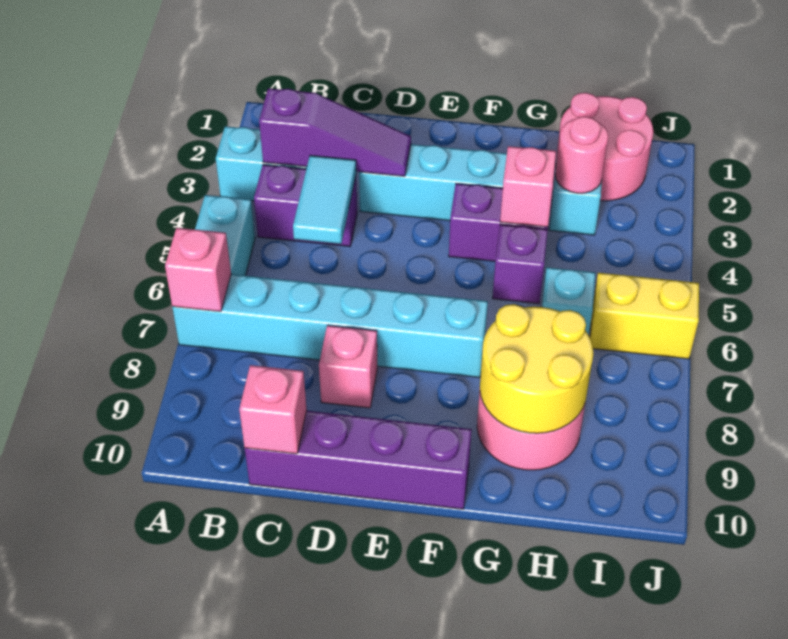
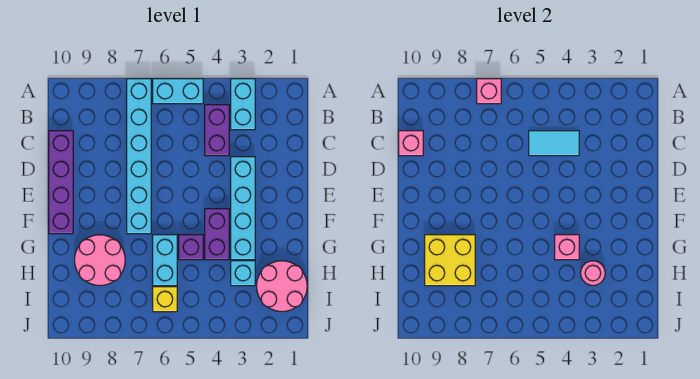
purple 1x3 slope [259,88,411,176] -> none
pink 1x1 brick [319,325,377,408] -> none
yellow 2x2 round brick [480,304,593,433] -> yellow 2x2 brick [425,235,475,286]
cyan 1x1 brick [542,267,595,335] -> cyan 1x2 brick [153,235,177,286]
yellow 1x2 brick [590,273,699,359] -> yellow 1x1 brick [153,287,177,312]

